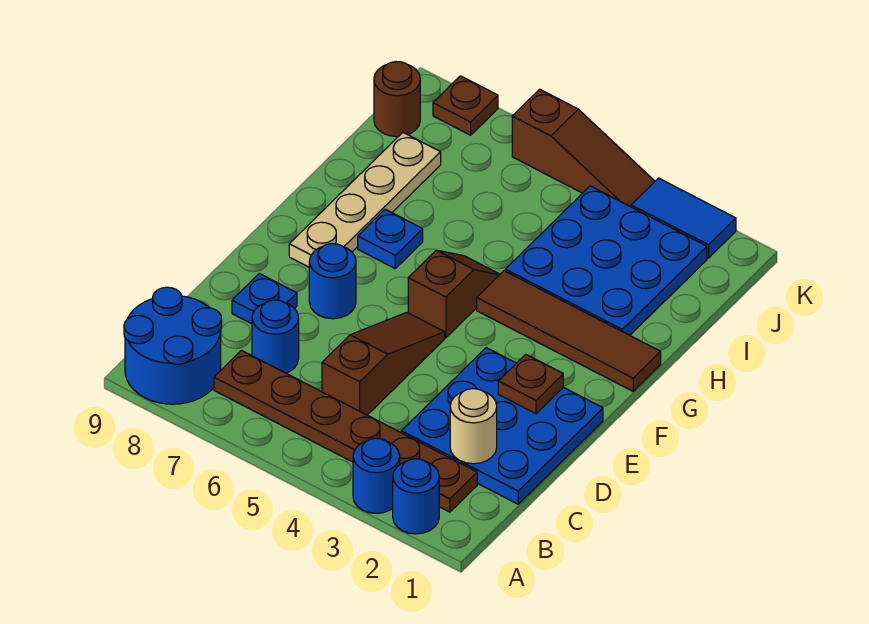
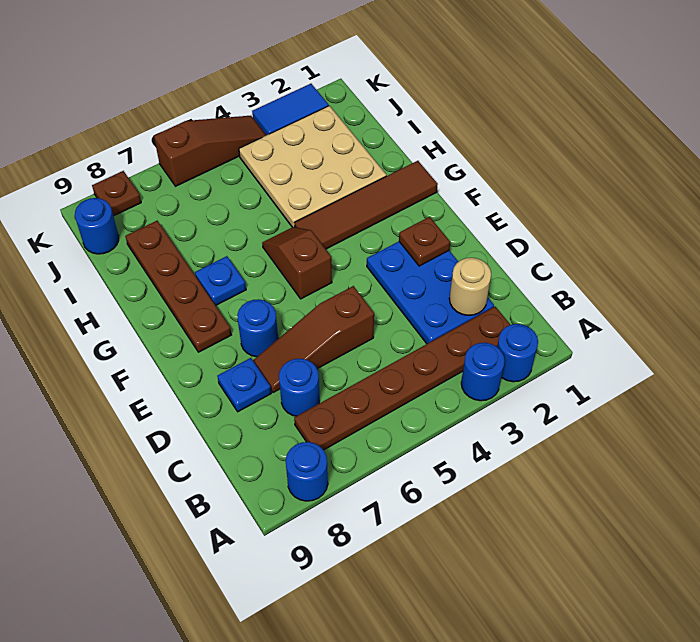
blue 2x2 round brick [124,287,222,404] -> blue 1x1 round brick [286,442,328,501]
blue 3x3 plate [401,348,603,504] -> blue 2x3 plate [367,242,494,344]
brown 1x3 slope [322,312,445,415] -> brown 1x3 slope turned to [253,286,374,393]
tan 1x4 plate [289,133,441,267] -> brown 1x4 plate [125,221,231,352]
blue 3x3 plate [505,186,707,335] -> tan 3x3 plate [239,106,387,227]
brown 1x1 round brick [374,62,420,137] -> blue 1x1 round brick [75,198,119,254]

